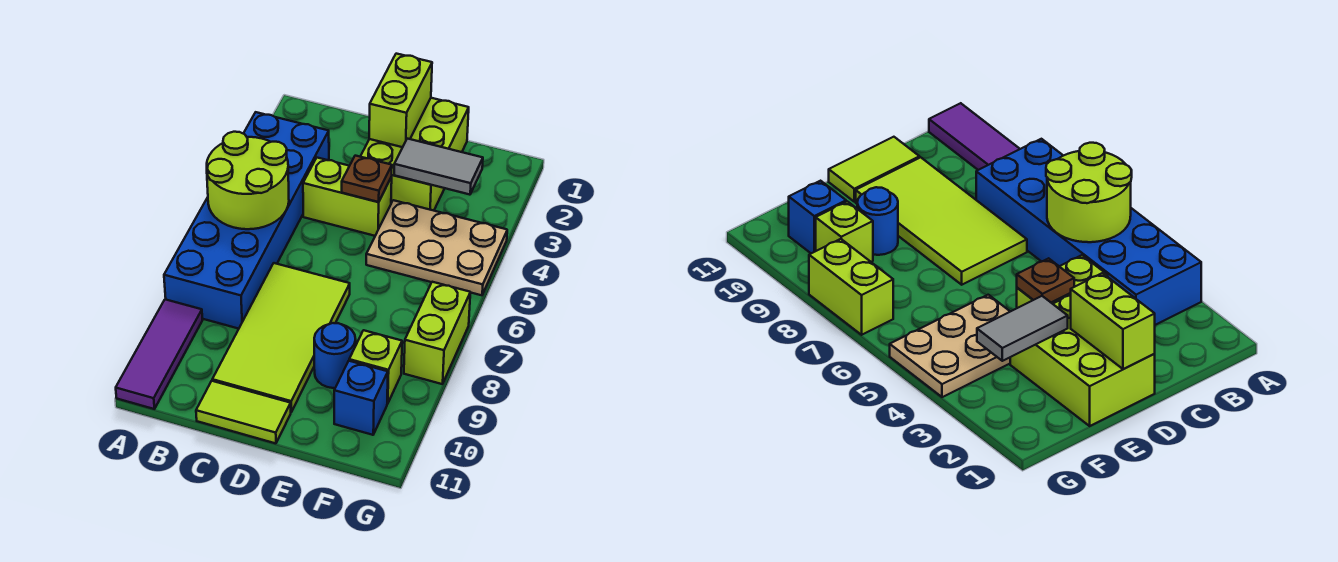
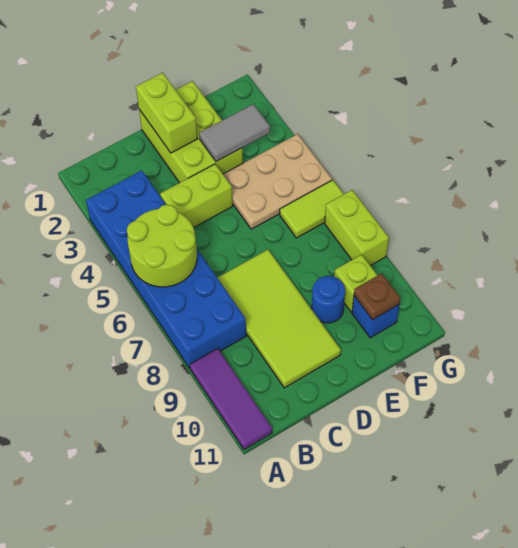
lime 1x2 tile [196,381,291,443] -> lime 1x2 tile moved to [280,180,344,238]
brown 1x1 plate [342,156,392,202] -> brown 1x1 plate moved to [354,273,400,320]

